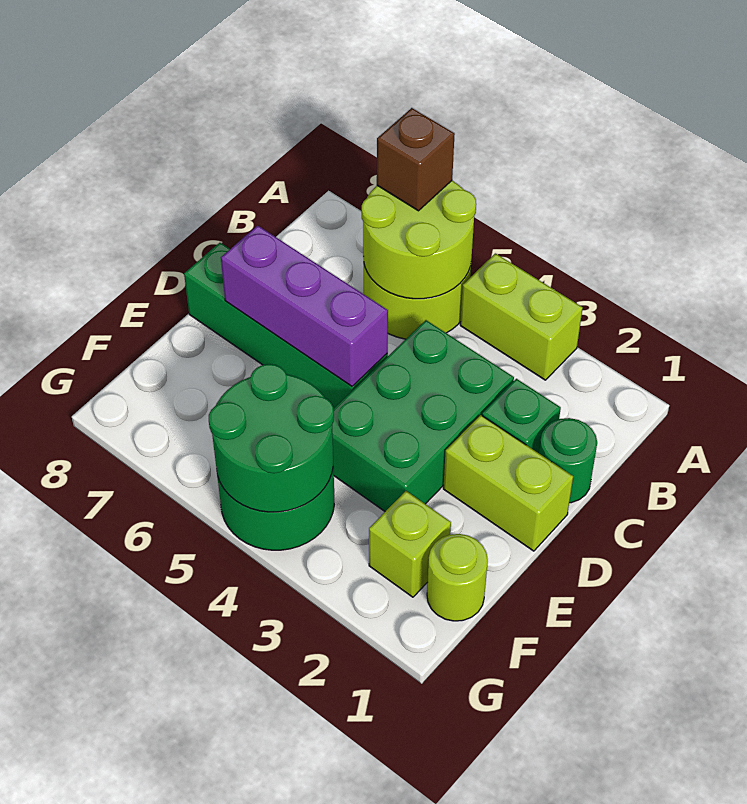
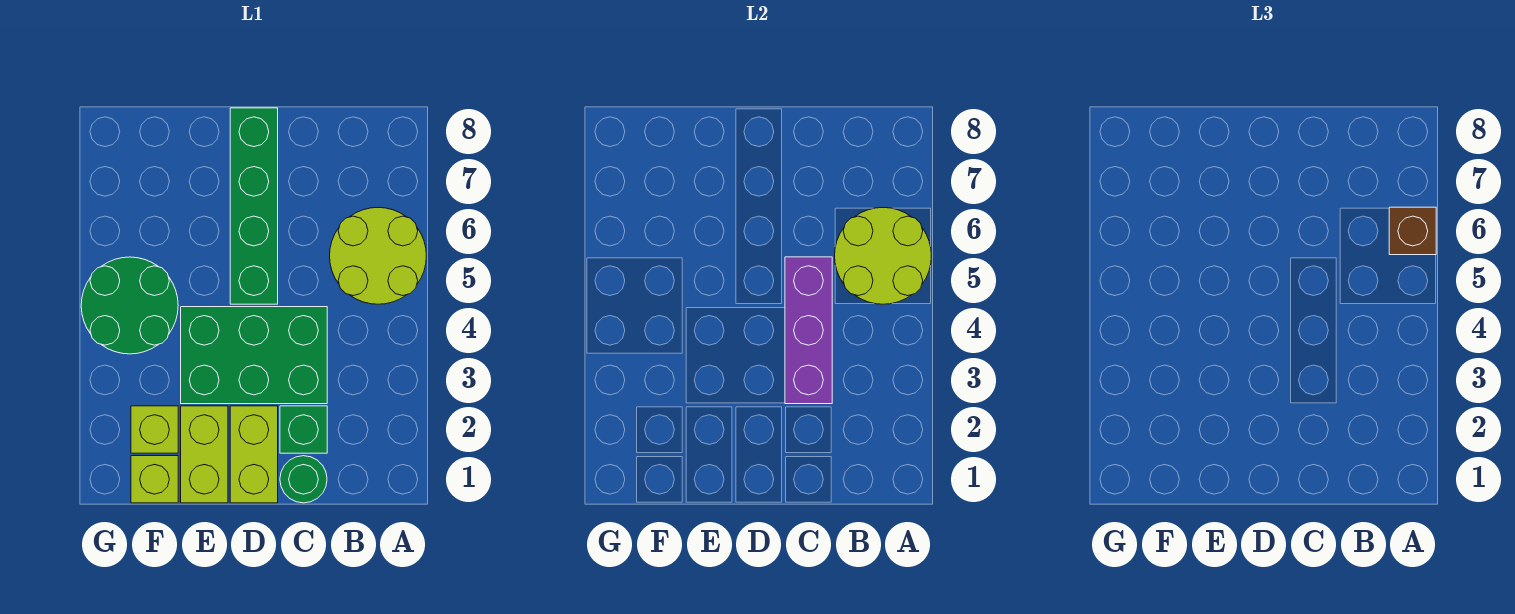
lime 1x2 brick [460,253,583,380] -> lime 1x2 brick moved to [181,406,228,503]
purple 1x3 brick [221,225,388,386] -> purple 1x3 brick moved to [785,257,832,404]
lime 1x1 round brick [427,534,488,621] -> lime 1x1 brick [131,456,178,503]
green 2x2 round brick [209,364,334,512] -> none

